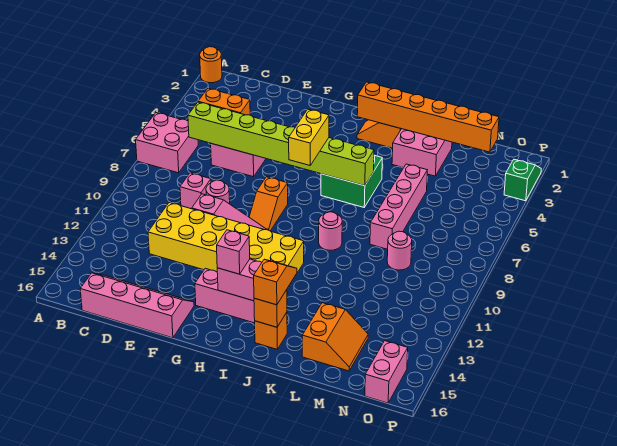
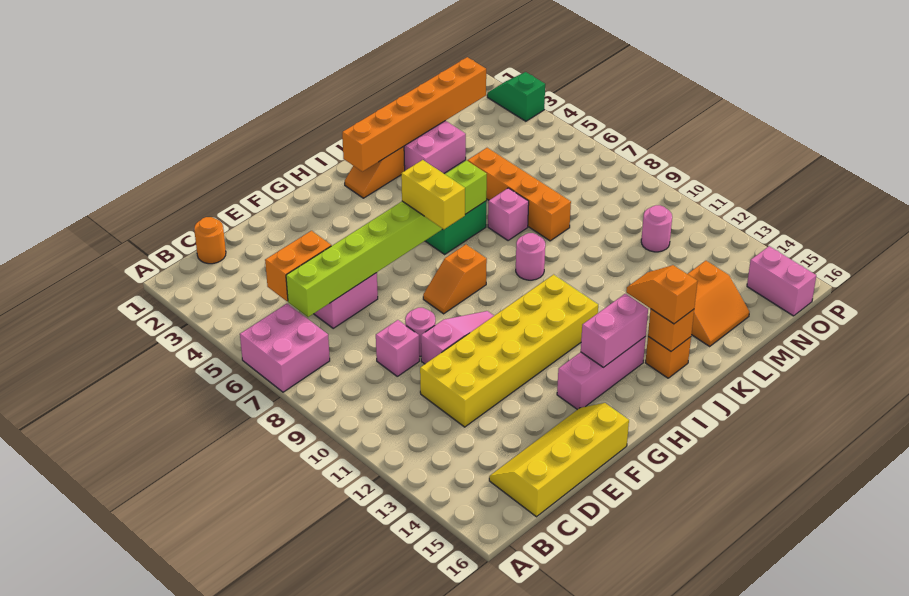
orange 1x1 round brick [200,47,222,83] -> orange 1x1 round brick moved to [194,217,226,264]
pink 2x4 slope [80,273,194,338] -> yellow 2x4 slope [489,403,629,517]
orange 1x2 slope [249,177,288,231] -> orange 1x2 slope turned to [423,244,487,314]
pink 1x1 brick [217,230,250,274] -> pink 1x1 brick moved to [488,188,529,241]
pink 1x4 brick [370,164,427,249] -> orange 1x4 brick [467,148,571,241]
orange 2x2 slope [302,303,368,371] -> orange 2x2 slope turned to [688,261,749,346]
pink 1x1 round brick [387,231,412,270] -> pink 1x1 round brick moved to [641,205,672,252]

